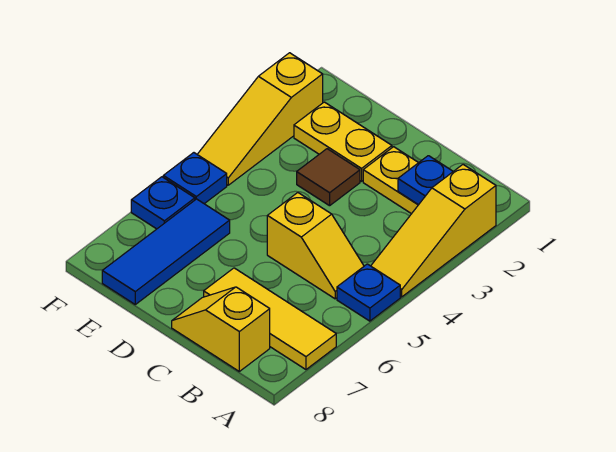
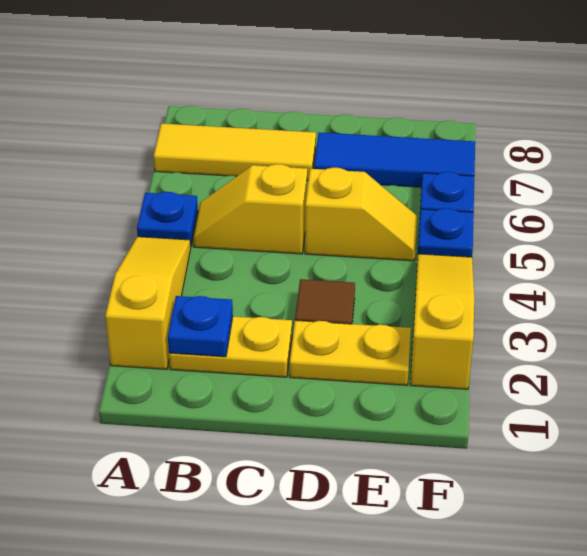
yellow 1x2 slope [172,287,270,371] -> yellow 1x2 slope moved to [305,168,417,261]
blue 1x3 tile [102,199,230,304] -> blue 1x3 tile turned to [314,133,475,187]

